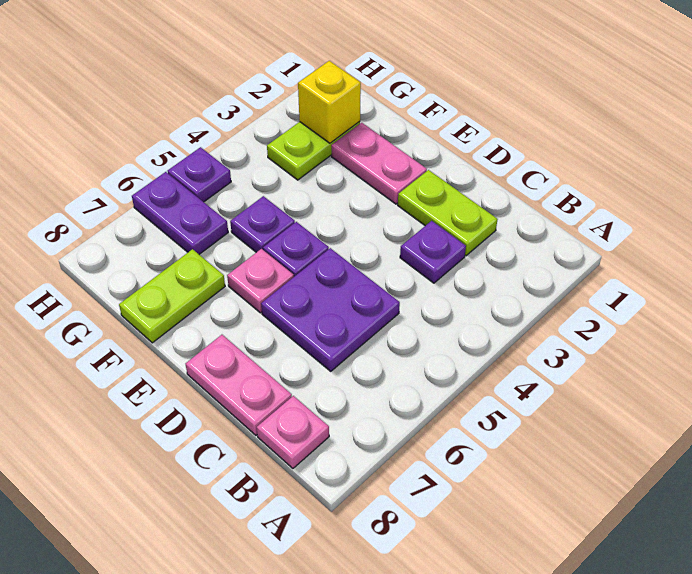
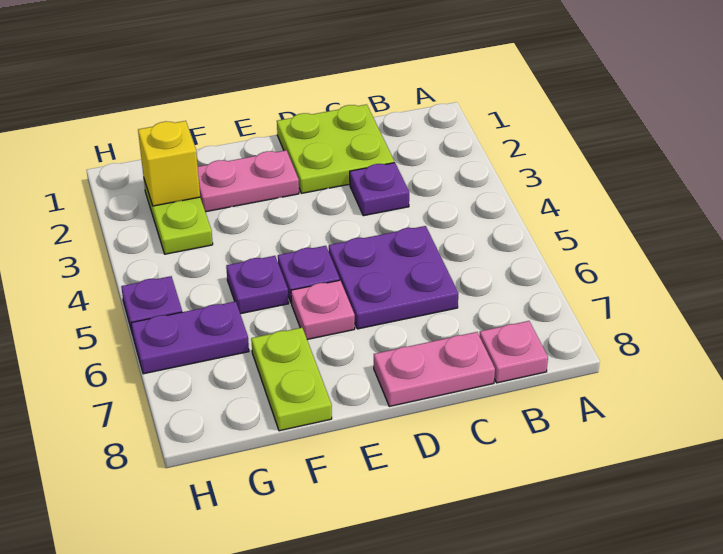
lime 1x2 plate [398,170,498,256] -> lime 2x2 plate [277,104,394,193]

